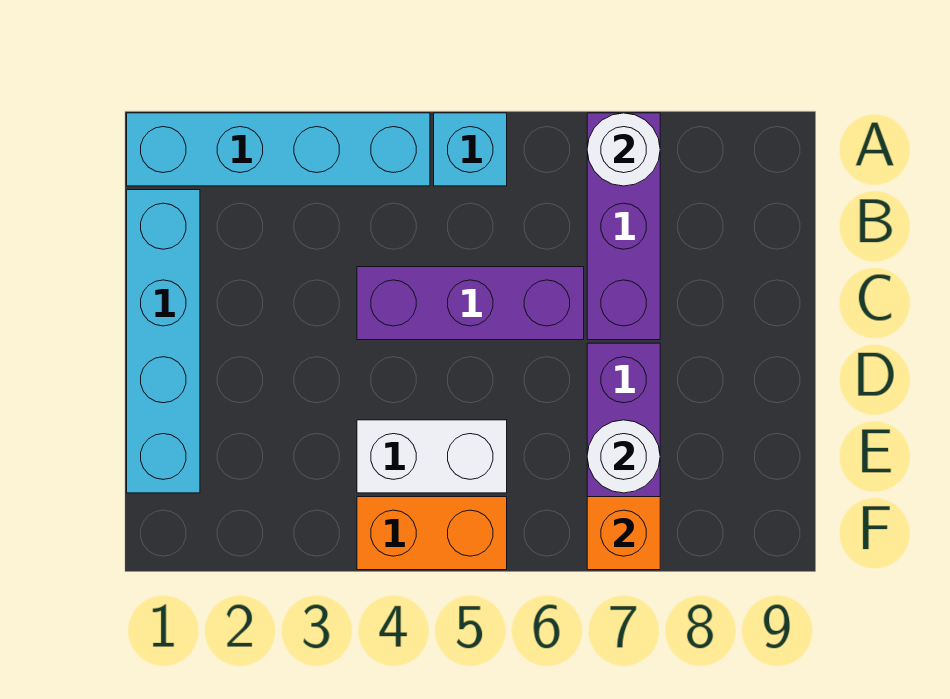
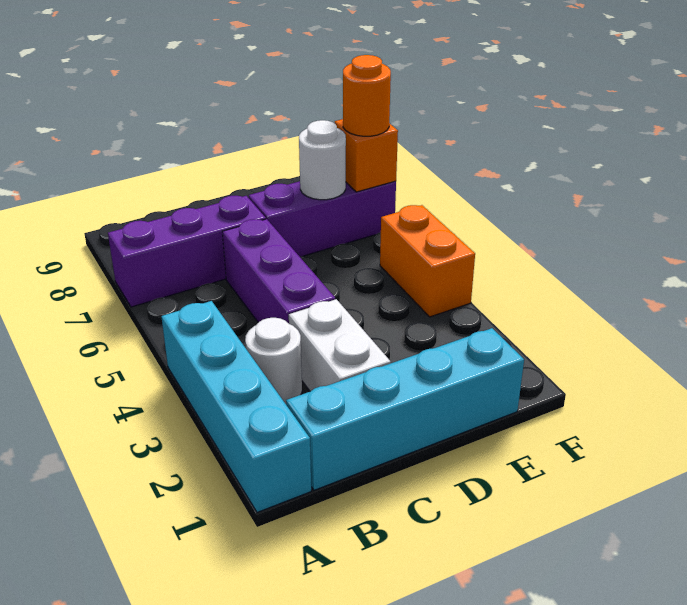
cyan 1x1 brick [434,113,507,186] -> none
white 1x1 round brick [587,113,660,186] -> white 1x1 round brick moved to [245,318,302,404]
white 1x2 brick [357,420,507,493] -> white 1x2 brick moved to [289,299,391,391]
none -> orange 1x1 round brick [343,55,391,136]

